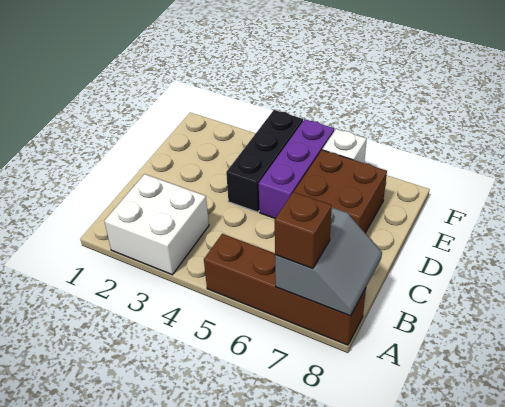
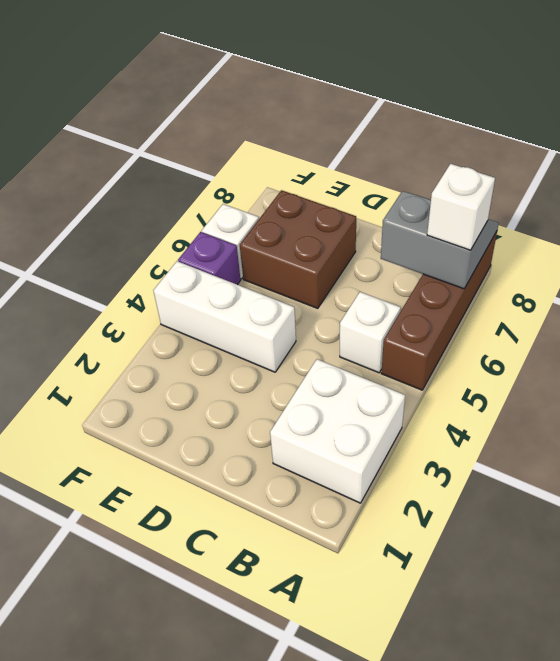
brown 1x1 brick [275,192,332,268] -> white 1x1 brick [427,164,495,250]
none -> white 1x1 brick [340,292,401,373]
black 1x3 brick [226,110,303,212] -> white 1x3 brick [153,261,296,372]
purple 1x3 brick [259,119,334,218] -> purple 1x1 brick [178,232,241,285]

